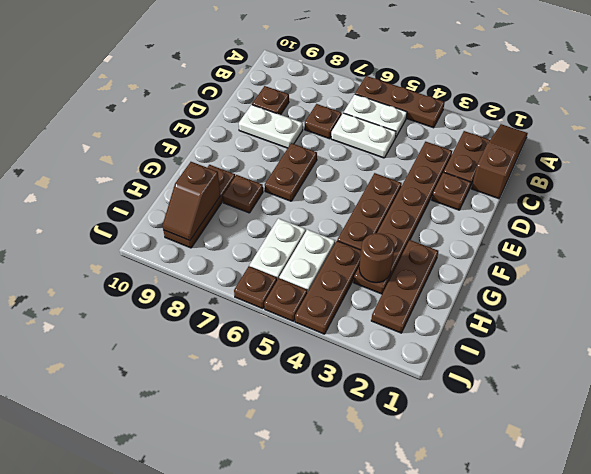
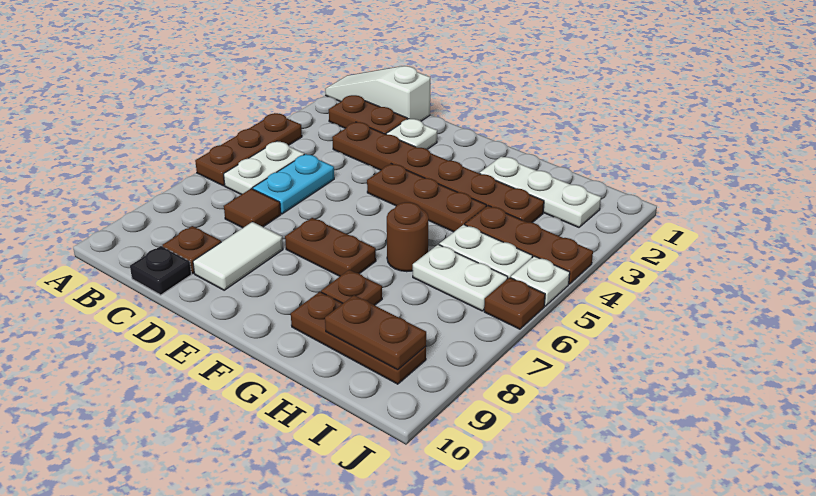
brown 1x3 slope [471,124,528,199] -> white 1x3 slope [325,66,430,121]
white 1x2 plate [331,113,396,158] -> cyan 1x2 plate [253,154,334,214]
brown 1x1 plate [305,104,342,139] -> brown 1x1 tile [224,189,281,228]
none -> black 1x1 plate [130,246,191,295]
brown 1x1 plate [432,172,471,210] -> white 1x1 plate [386,119,437,149]
white 1x2 plate [239,105,303,148] -> white 1x2 tile [193,222,283,290]
brown 1x3 plate [371,240,438,333] -> white 1x3 plate [480,156,601,227]
brown 1x1 round brick [359,233,394,283] -> brown 1x1 round brick moved to [387,202,429,272]
brown 1x2 slope [163,162,220,241] -> brown 1x2 plate [325,295,426,370]
brown 1x1 plate [264,278,307,321] -> white 1x1 plate [511,256,570,306]

